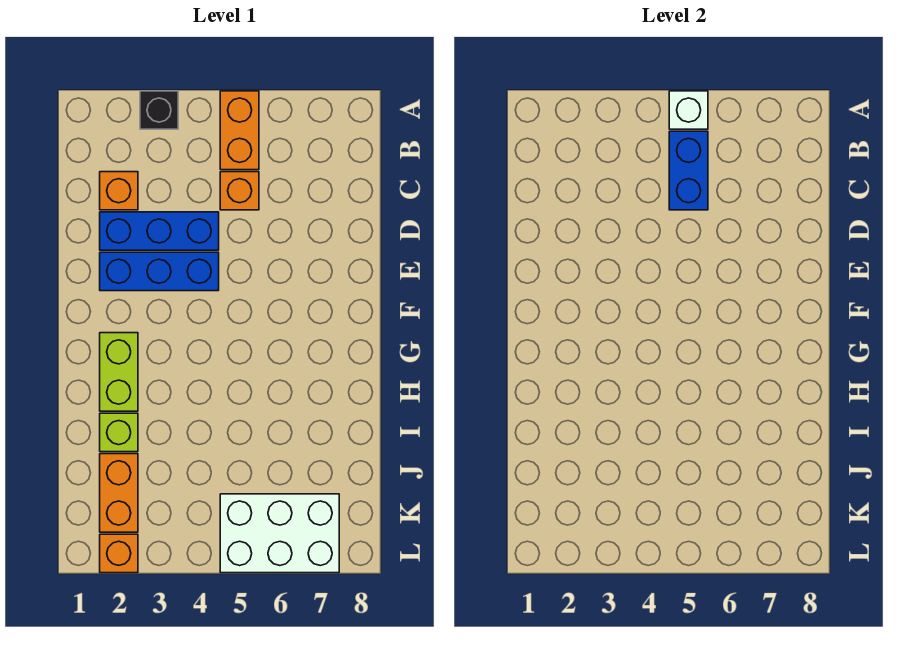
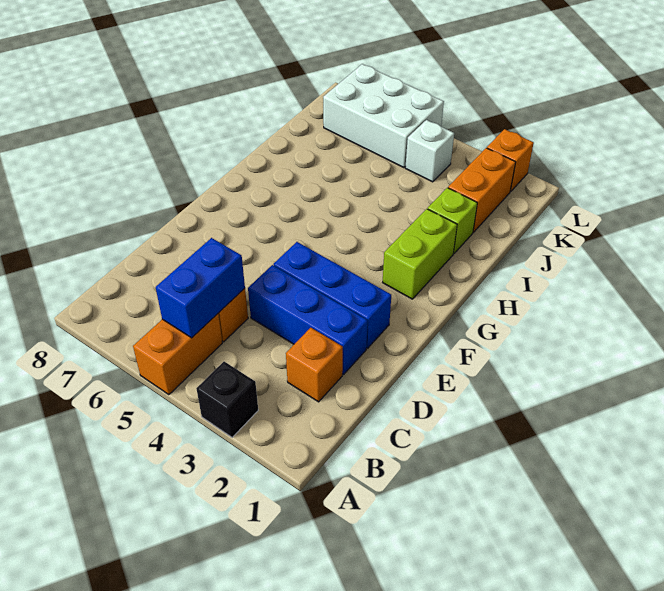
white 1x1 brick [669,91,708,129] -> white 1x1 brick moved to [405,120,454,182]

